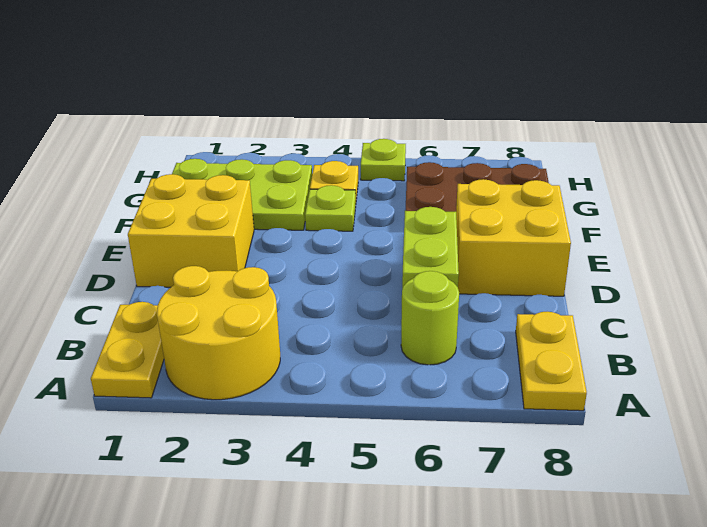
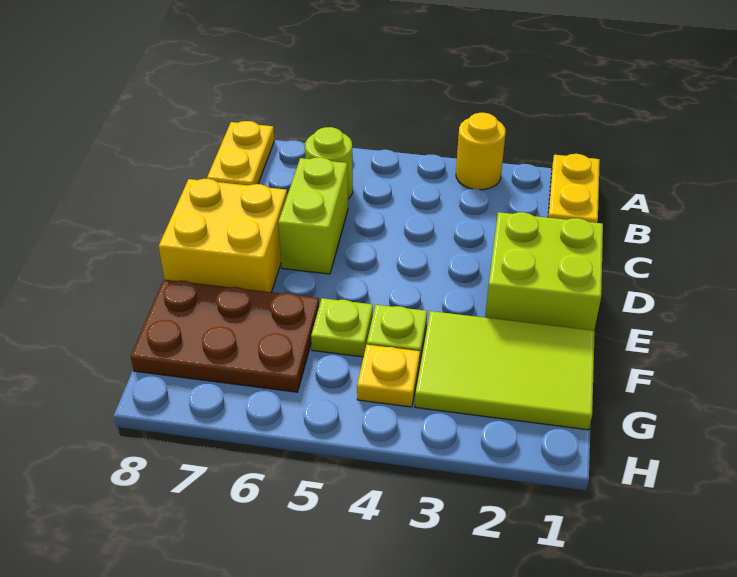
yellow 2x2 round brick [157,266,280,400] -> yellow 1x1 round brick [456,113,506,190]
yellow 2x2 brick [128,174,254,287] -> lime 2x2 brick [485,212,603,330]
lime 2x3 plate [172,159,312,230] -> lime 2x3 tile [415,311,595,430]
lime 1x1 plate [361,139,406,181] -> lime 1x1 plate moved to [311,298,373,357]

